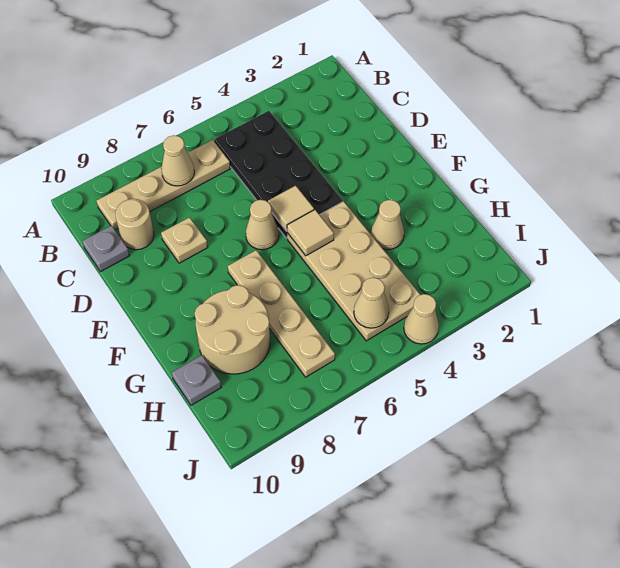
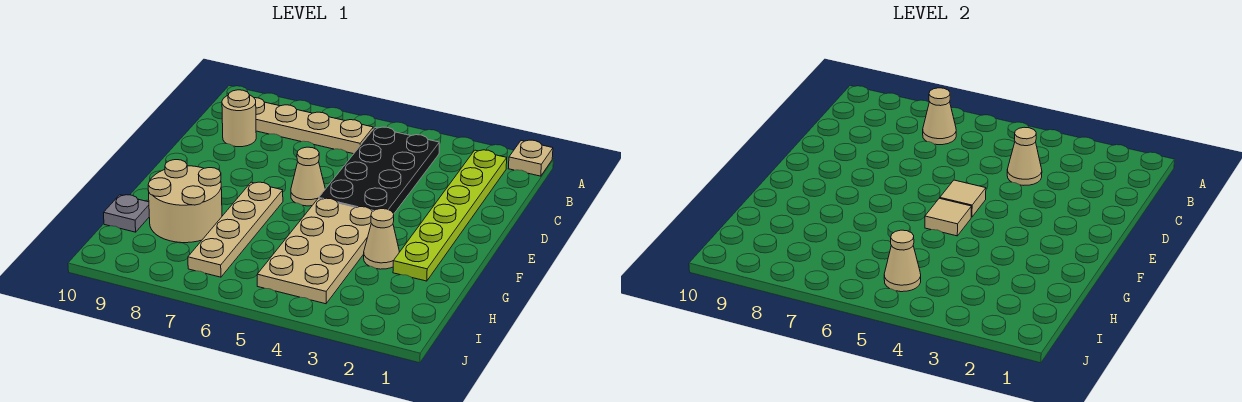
none -> lime 1x6 plate [393,150,507,281]
grey 1x1 plate [83,226,130,272] -> none
tan 1x1 plate [161,217,208,263] -> tan 1x1 plate moved to [508,140,553,176]
tan 1x1 cone [404,294,439,344] -> tan 1x1 cone moved to [1007,127,1042,185]

